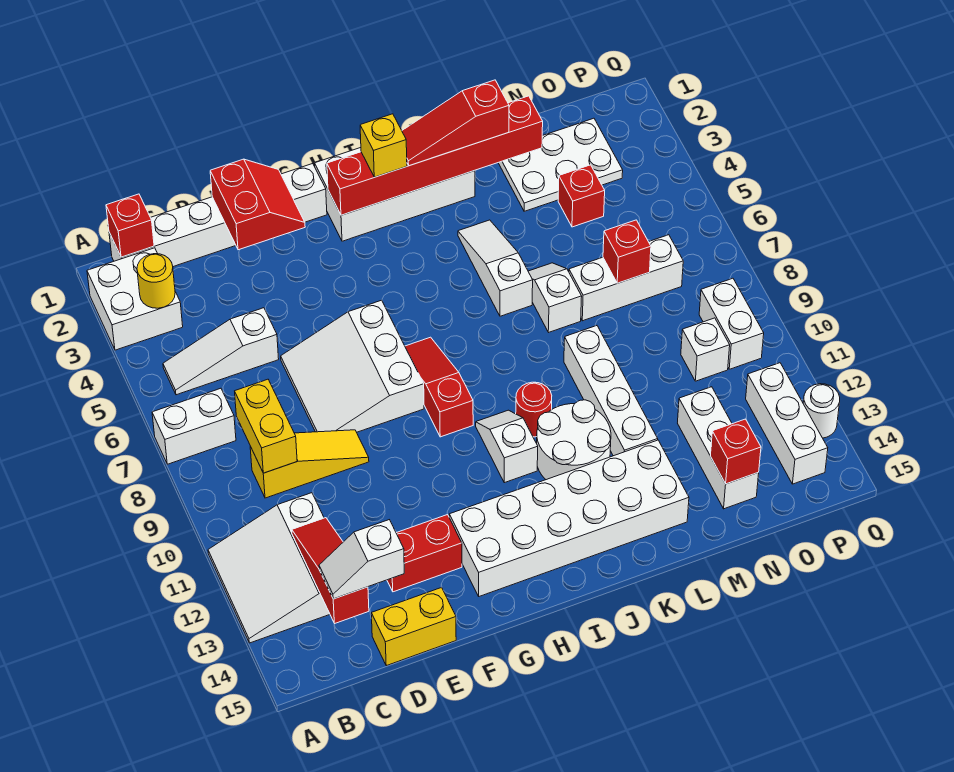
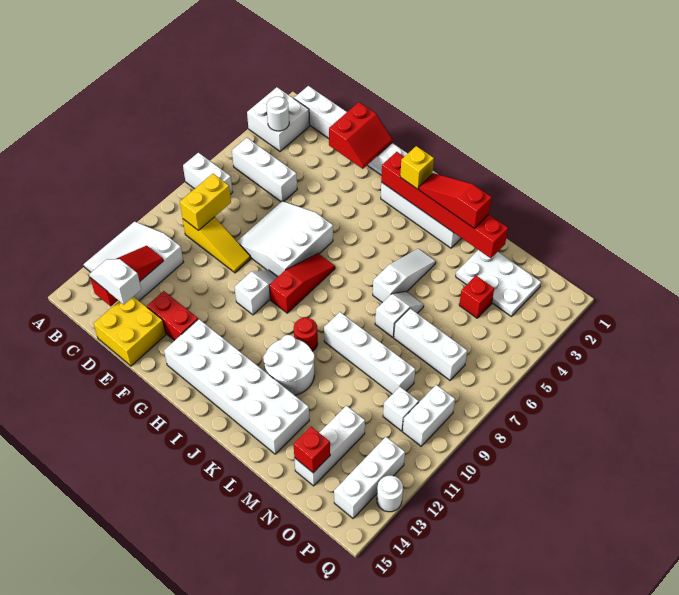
red 1x1 brick [106,194,154,257] -> none
yellow 1x1 round brick [137,254,175,308] -> white 1x1 round brick [267,97,289,131]
white 1x3 slope [163,308,279,395] -> white 1x3 brick [232,138,297,202]
yellow 1x2 brick [371,587,456,666] -> yellow 2x2 brick [94,296,166,366]
white 1x2 slope [476,410,538,483] -> white 1x2 slope moved to [235,270,277,315]
white 1x4 brick [564,326,658,456] -> white 1x4 brick turned to [324,312,415,394]
red 1x1 brick [603,220,651,283] -> none

